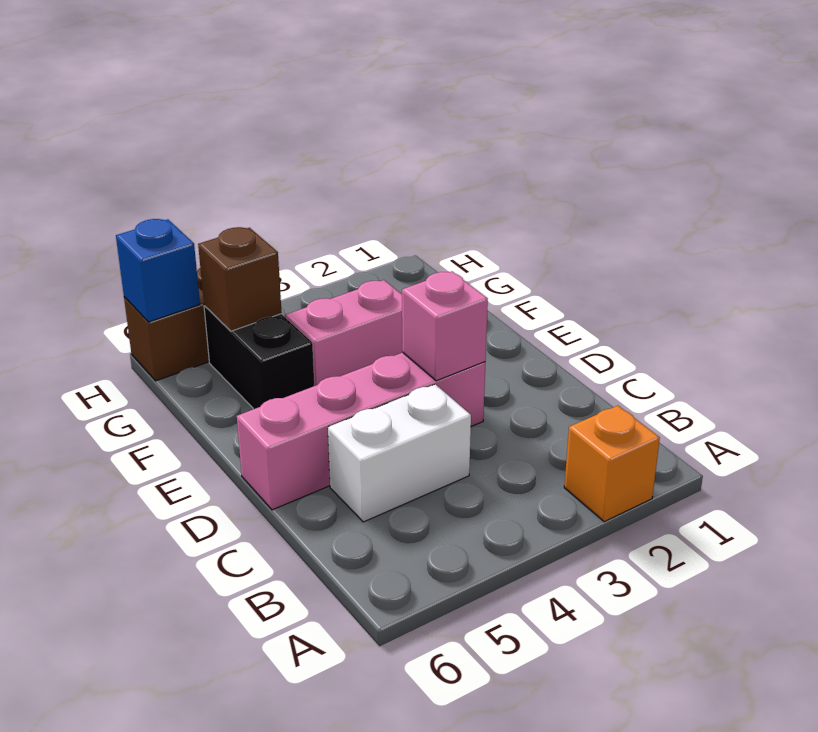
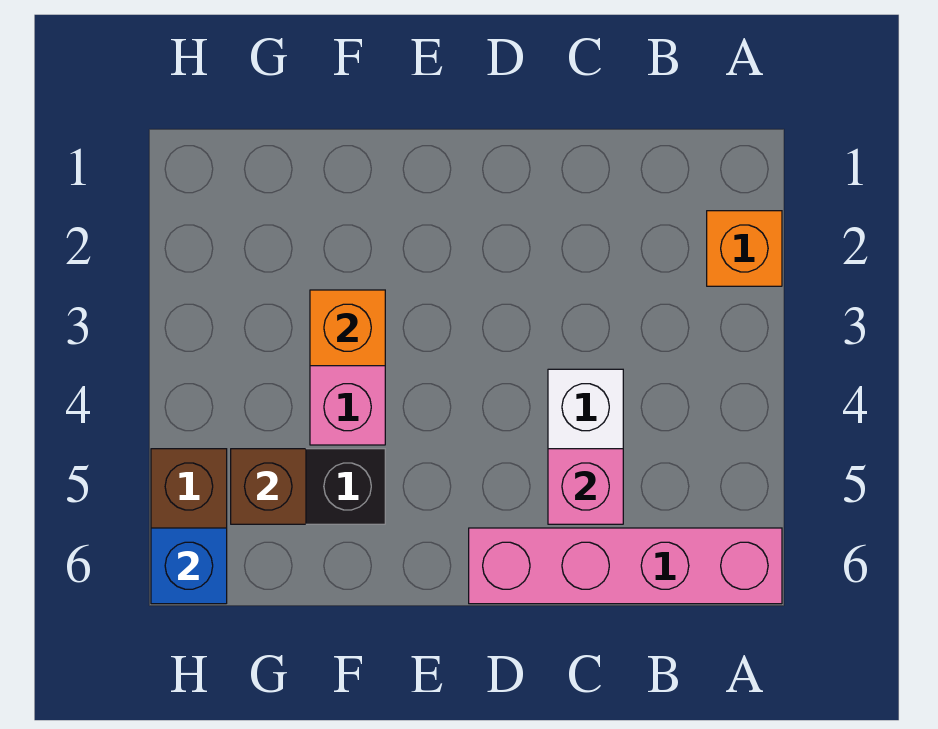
pink 1x4 brick [237,352,485,510] -> pink 1x4 brick turned to [469,528,782,604]
pink 1x1 brick [402,272,488,381] -> pink 1x1 brick moved to [548,449,623,524]
none -> orange 1x1 brick [310,290,385,366]

